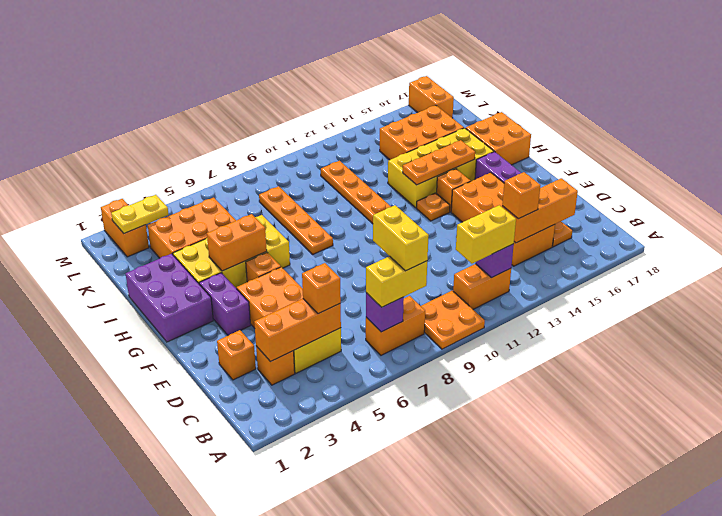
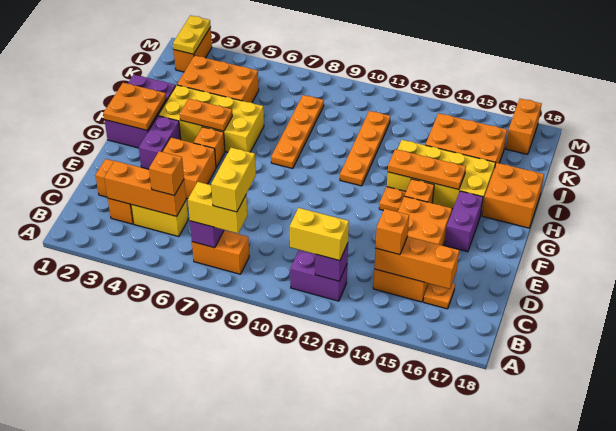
orange 2x2 plate [421,291,485,349] -> orange 2x2 plate moved to [103,83,166,130]
orange 1x2 brick [453,264,511,309] -> purple 1x2 brick [290,250,347,301]
orange 1x2 brick [207,214,267,271] -> orange 1x2 plate [180,99,232,131]
yellow 1x2 plate [111,195,169,233] -> yellow 1x2 plate turned to [173,15,211,54]

